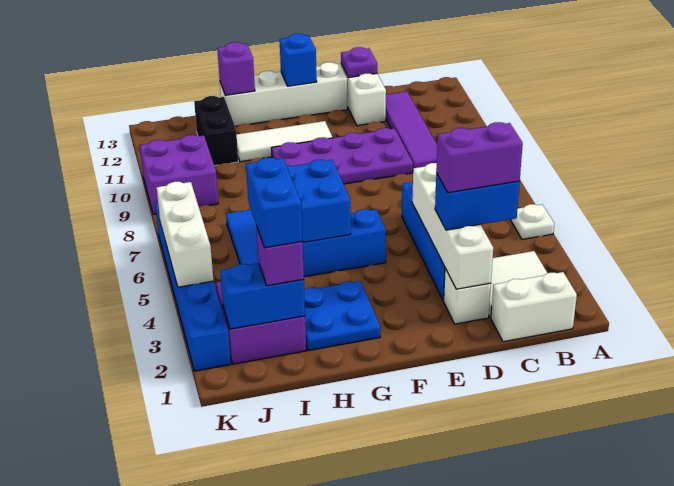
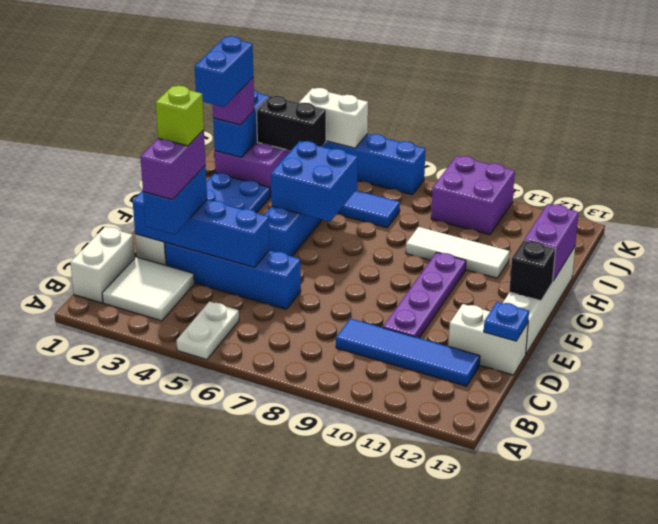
white 1x1 plate [511,204,554,239] -> white 1x2 plate [177,302,239,360]
purple 1x4 tile [386,92,437,169] -> blue 1x4 tile [336,318,480,386]
white 1x4 brick [412,163,493,289] -> blue 1x4 brick [133,190,269,267]
none -> lime 1x1 brick [156,86,204,146]
purple 2x4 plate [272,128,413,184] -> purple 1x4 plate [383,252,466,338]
purple 1x1 plate [341,47,377,77] -> blue 1x1 plate [484,302,529,341]
white 1x3 tile [237,121,333,162] -> white 1x3 tile turned to [406,227,510,278]
blue 1x1 brick [280,34,317,86] -> black 1x1 brick [509,240,555,301]
purple 1x1 brick [217,42,255,95] -> purple 1x2 brick [524,204,579,281]
blue 1x2 brick [246,158,302,248] -> blue 1x2 brick turned to [195,36,253,107]
black 1x2 brick [194,96,238,166] -> black 1x2 brick moved to [257,96,326,151]
white 1x3 brick [157,182,213,287] -> white 1x2 brick [299,88,368,148]

